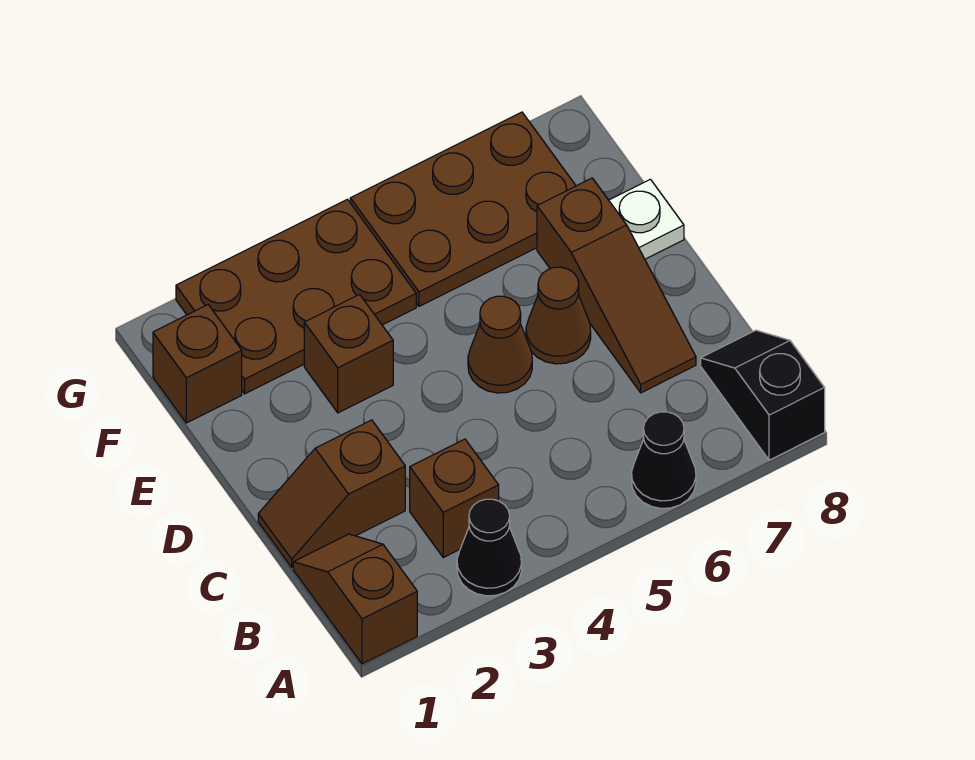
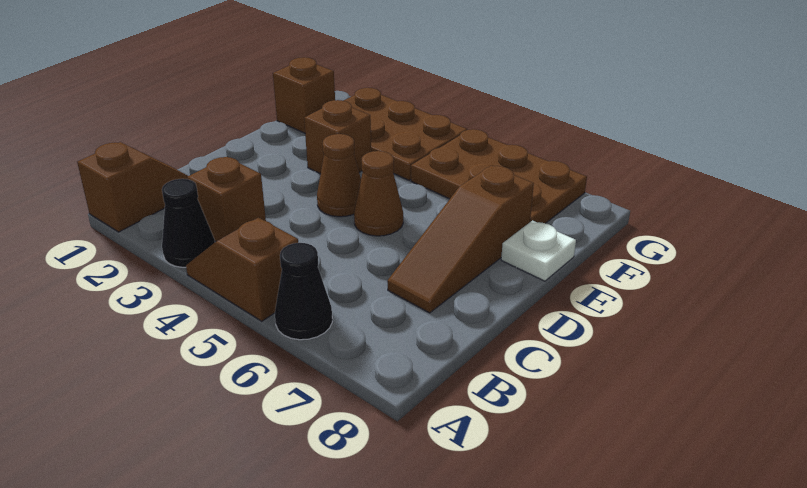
black 1x2 slope [701,330,825,460] -> none
brown 1x2 slope [258,420,405,567] -> brown 1x2 slope moved to [186,218,298,321]
brown 1x1 cone [526,267,591,364] -> brown 1x1 cone moved to [317,134,361,217]

